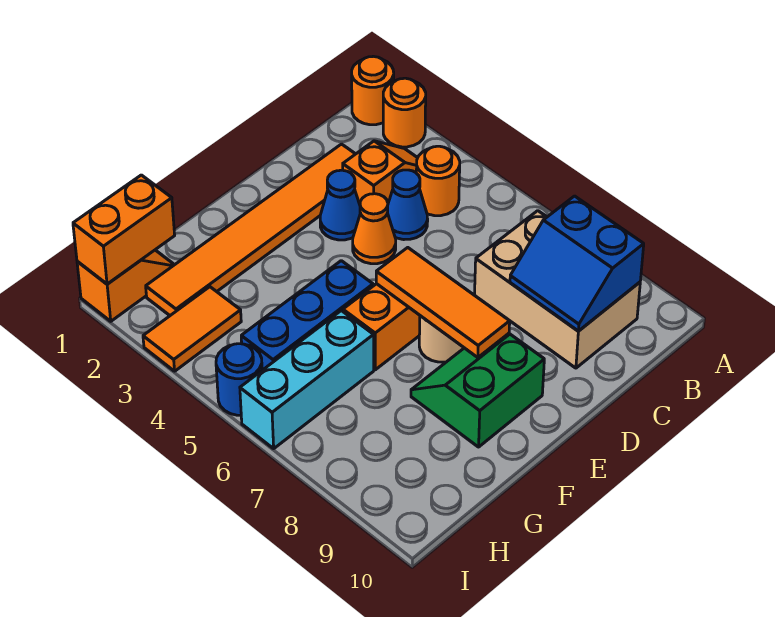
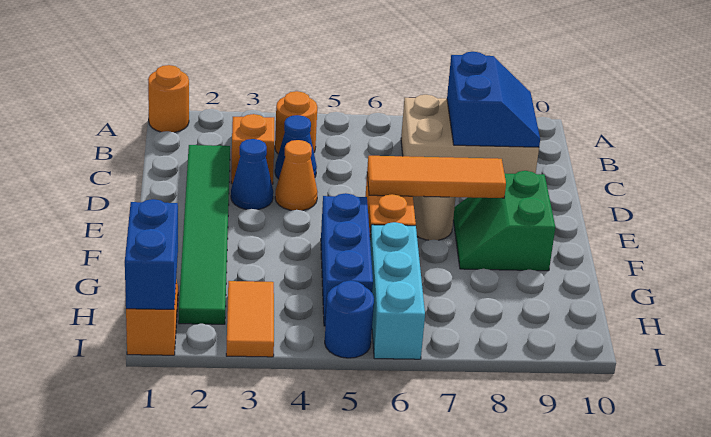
orange 1x1 round brick [383,78,426,147] -> none
blue 2x2 slope [510,196,644,331] -> blue 2x2 slope turned to [447,52,540,147]
orange 1x6 tile [146,144,355,315] -> green 1x6 tile [179,145,230,324]
orange 1x2 brick [73,175,175,284] -> blue 1x2 brick [125,199,178,309]

